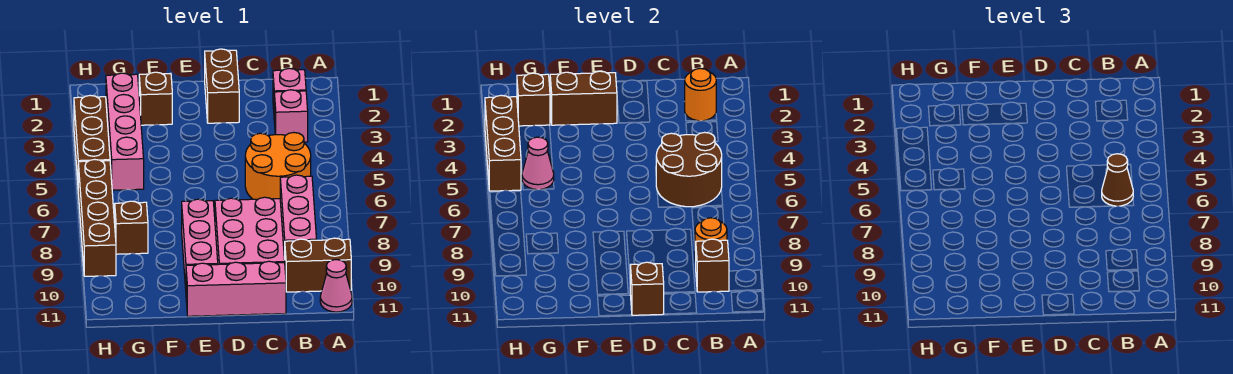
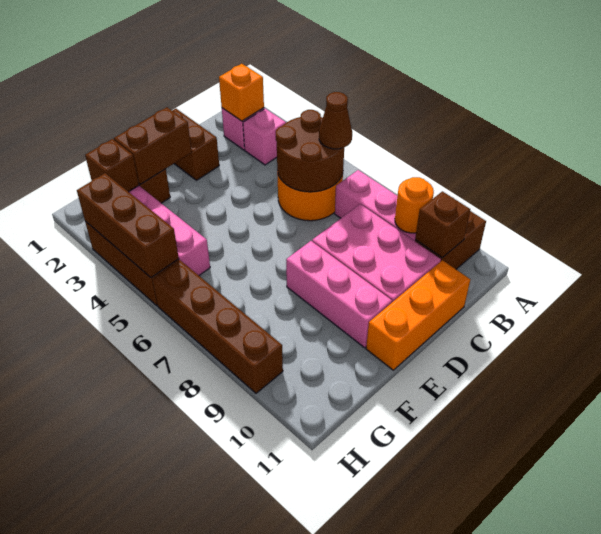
pink 1x1 cone [320,260,352,312] -> none
orange 1x1 round brick [685,68,716,121] -> orange 1x1 brick [219,64,264,121]
pink 1x3 brick [186,261,286,316] -> orange 1x3 brick [366,260,470,370]
brown 1x1 brick [630,262,664,315] -> none
pink 1x1 cone [522,137,554,190] -> none
brown 1x1 brick [115,201,148,254] -> none

